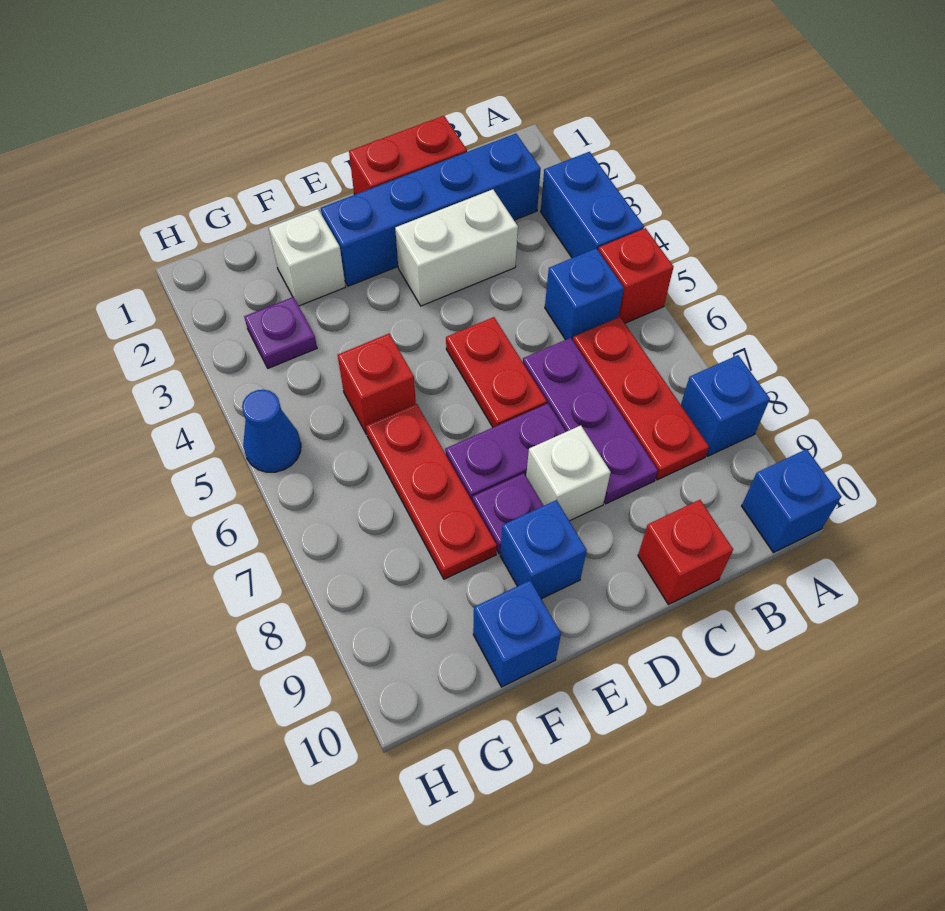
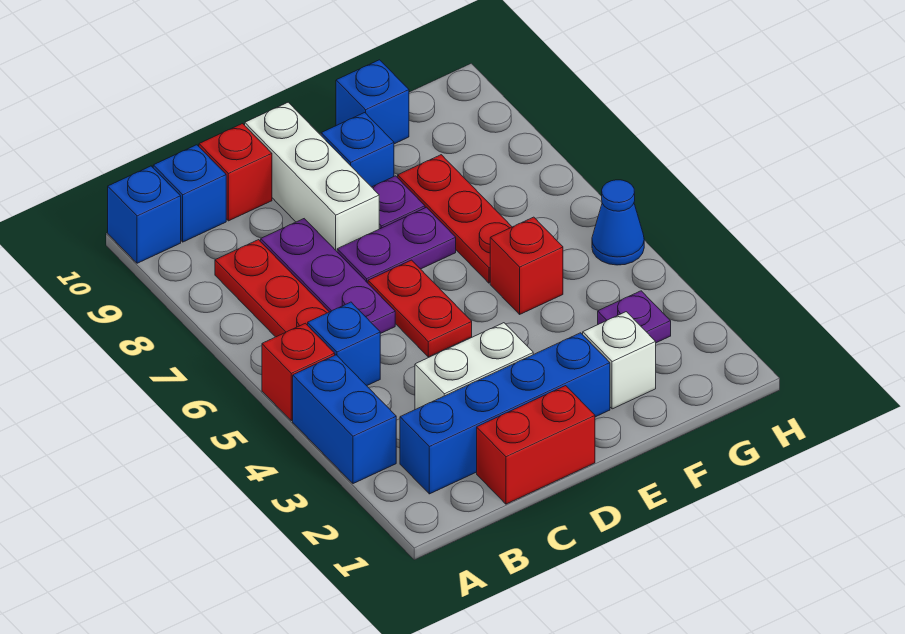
blue 1x1 brick [681,355,770,456] -> blue 1x1 brick moved to [153,145,226,242]
white 1x1 brick [526,425,611,521] -> white 1x3 brick [245,102,379,251]

